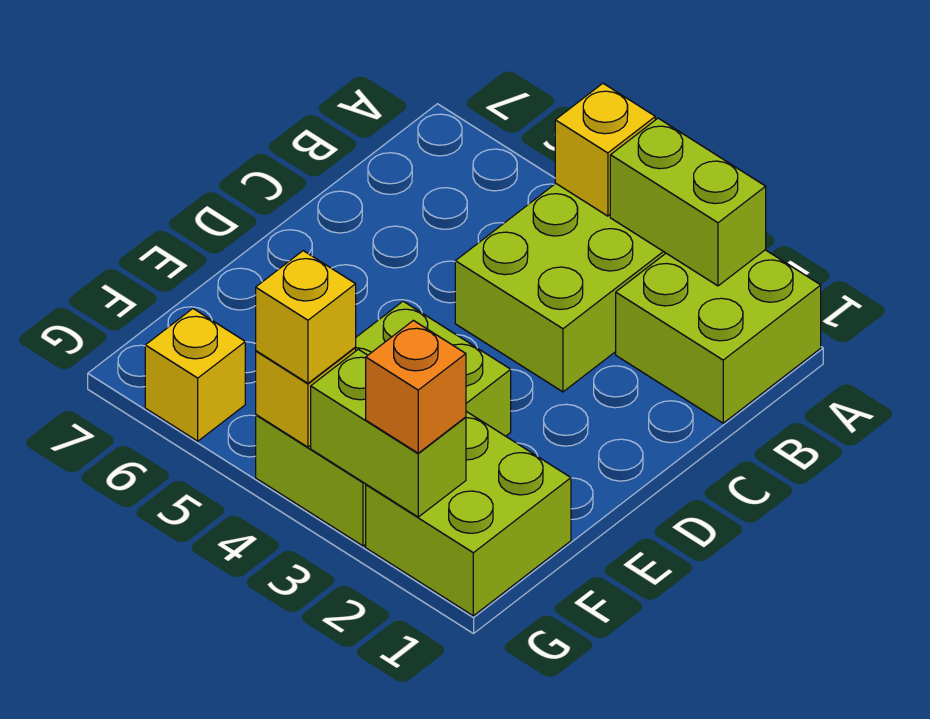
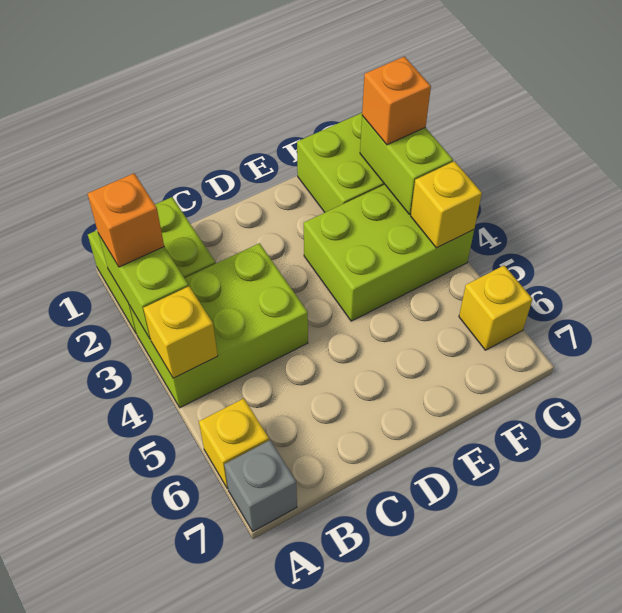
none -> orange 1x1 brick [87,173,164,267]
none -> grey 1x1 brick [224,440,297,531]
yellow 1x1 brick [256,251,356,383] -> yellow 1x1 brick moved to [199,398,269,489]

